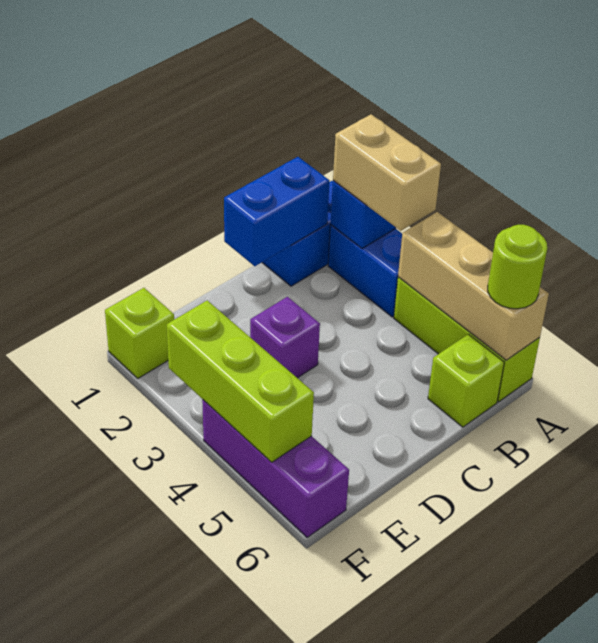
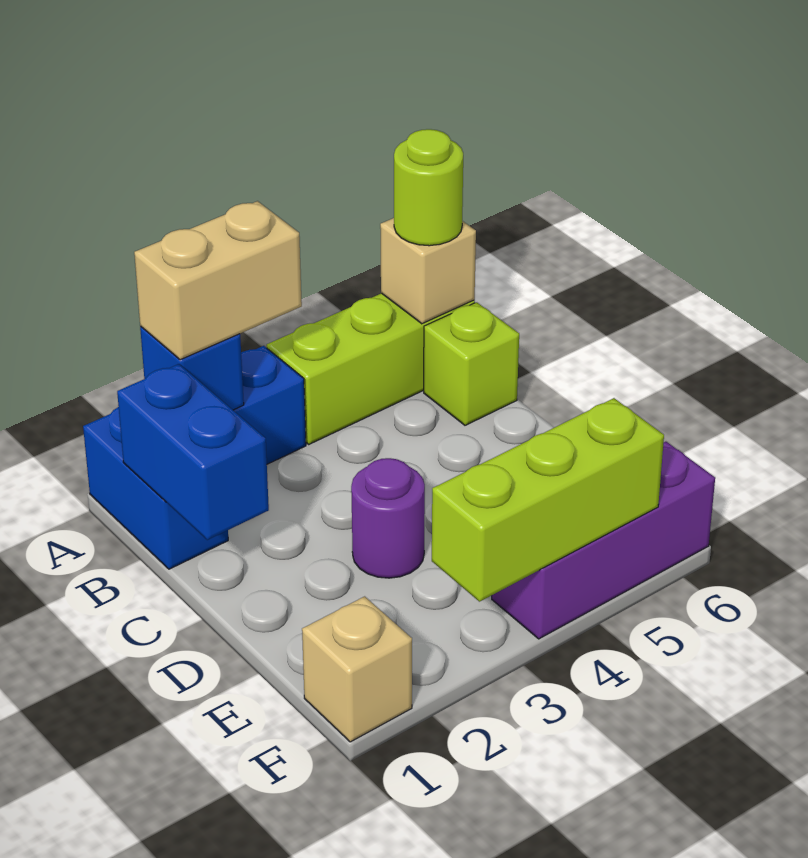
tan 1x3 brick [398,212,549,360] -> tan 1x1 brick [380,218,476,324]
purple 1x1 brick [250,297,320,378] -> purple 1x1 round brick [351,458,425,578]
lime 1x1 brick [105,288,174,378] -> tan 1x1 brick [302,596,412,742]

